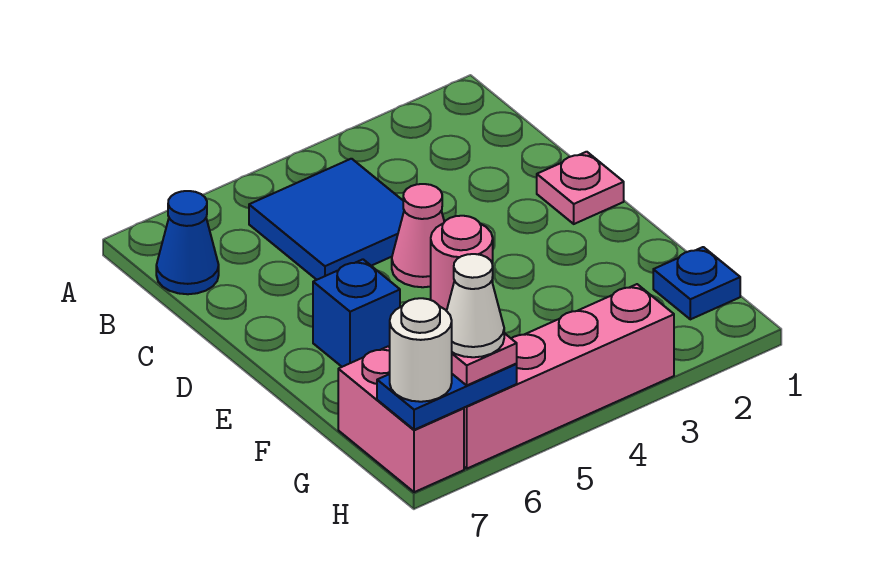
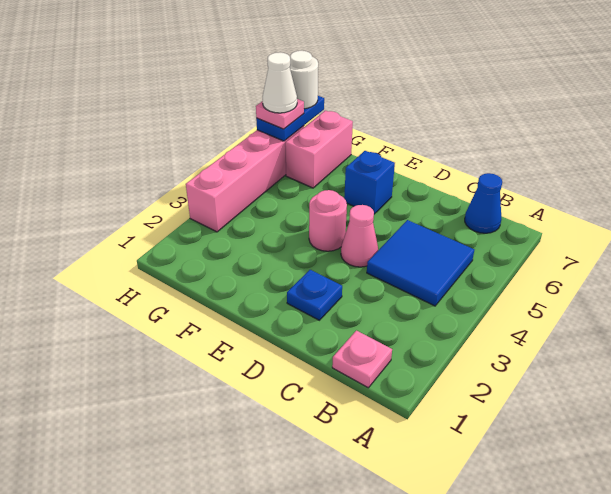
pink 1x1 plate [537,152,624,224] -> pink 1x1 plate moved to [332,331,392,388]
blue 1x1 plate [653,247,740,319] -> blue 1x1 plate moved to [287,270,342,320]
pink 1x2 brick [338,346,464,492] -> pink 1x2 brick turned to [285,111,353,188]

